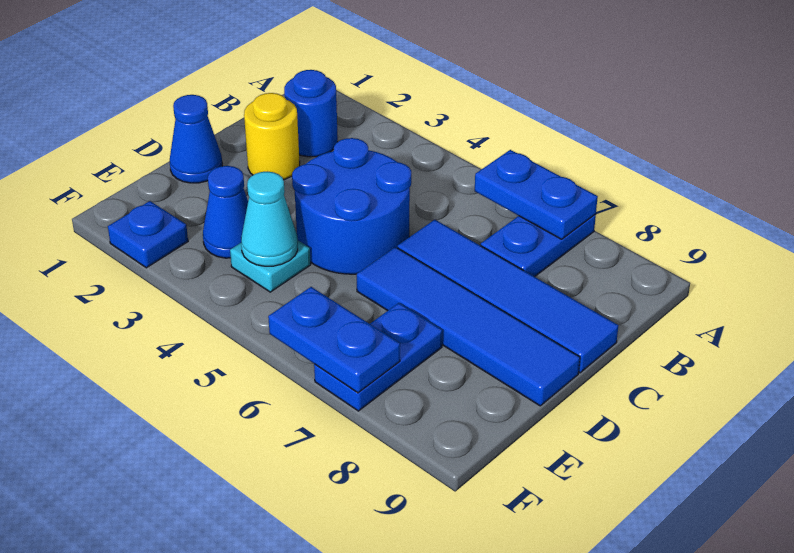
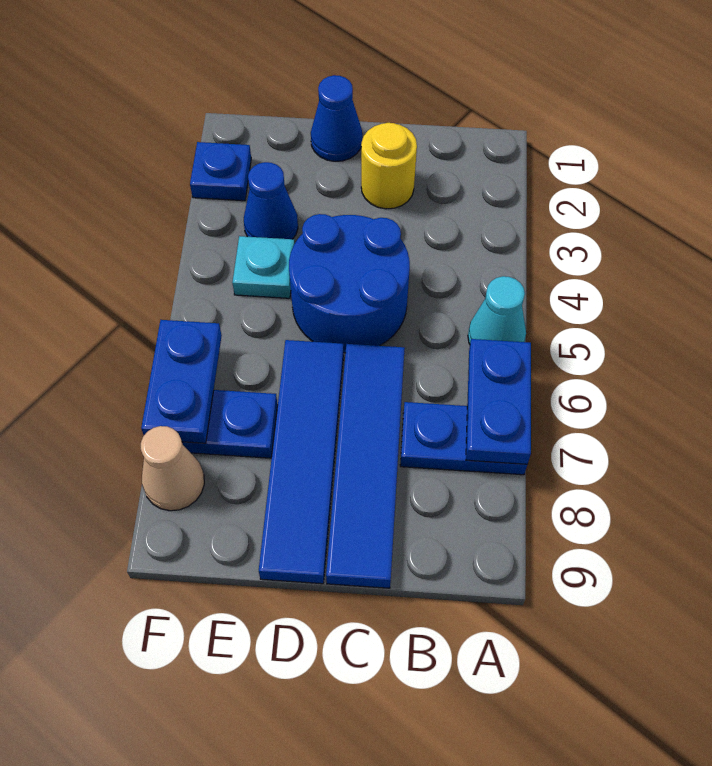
blue 1x1 round brick [284,70,338,157] -> none
cyan 1x1 cone [241,172,298,266] -> cyan 1x1 cone moved to [468,276,526,344]
none -> tan 1x1 cone [141,426,204,511]

